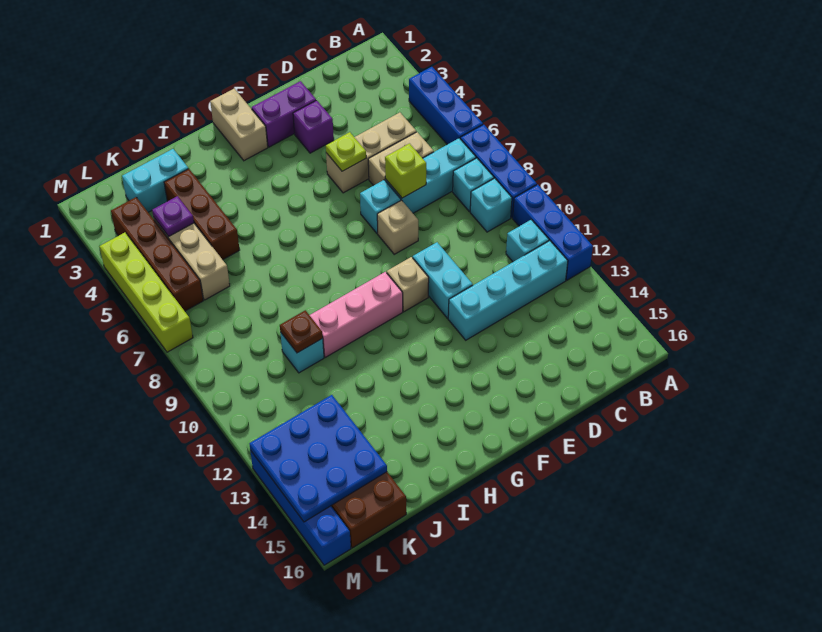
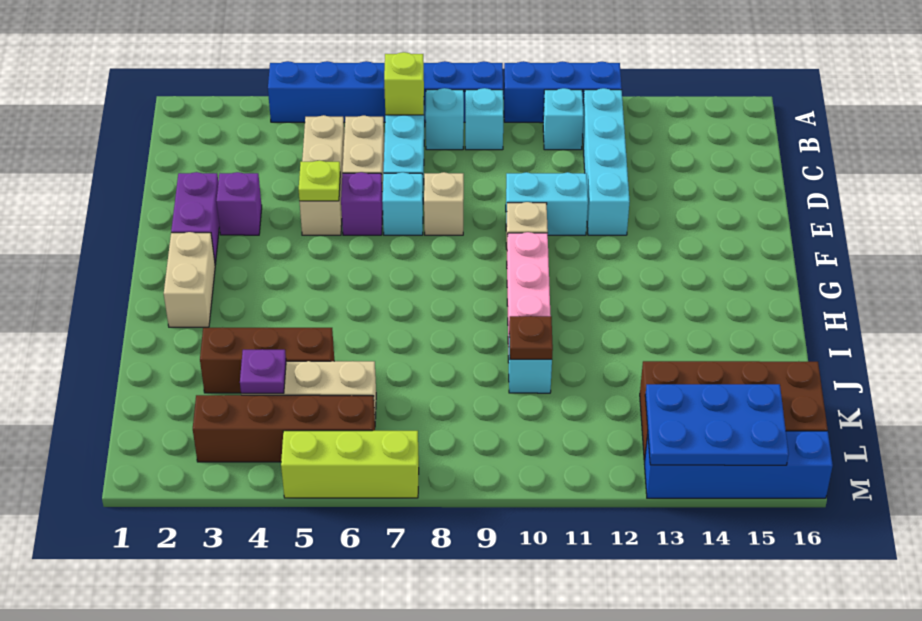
lime 1x1 brick [385,143,426,198] -> lime 1x1 brick moved to [384,52,424,115]
none -> purple 1x1 brick [341,172,383,235]
tan 1x2 brick [210,89,268,161] -> tan 1x2 brick turned to [164,232,215,327]
cyan 1x2 brick [122,149,188,212] -> none
blue 3x3 plate [250,395,387,522] -> blue 2x3 plate [645,384,789,465]
lime 1x4 brick [100,233,193,352] -> lime 1x3 brick [281,431,419,498]

